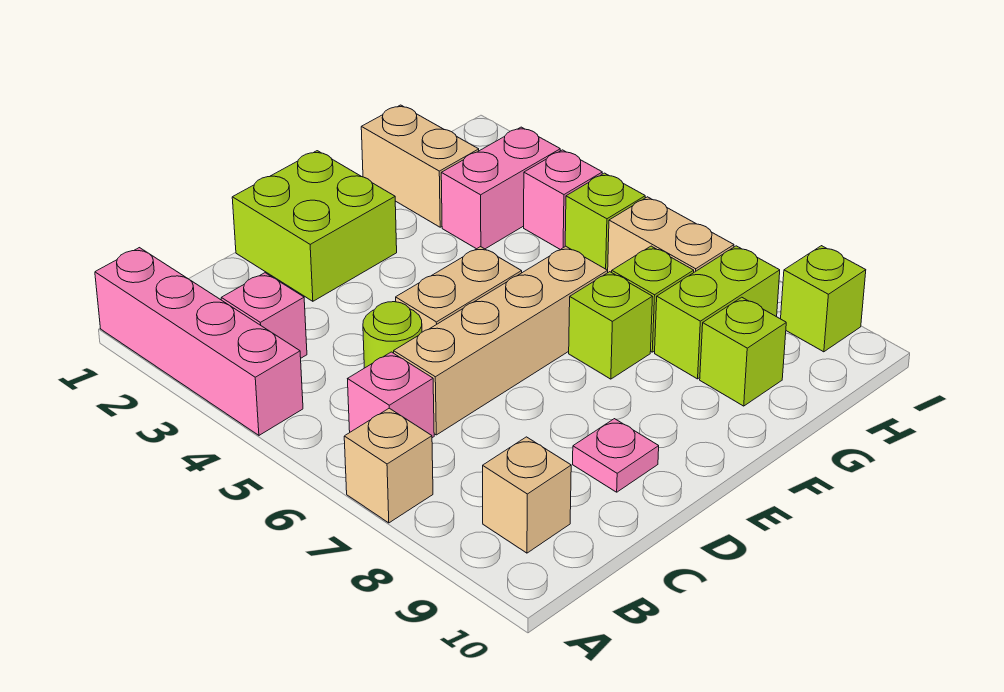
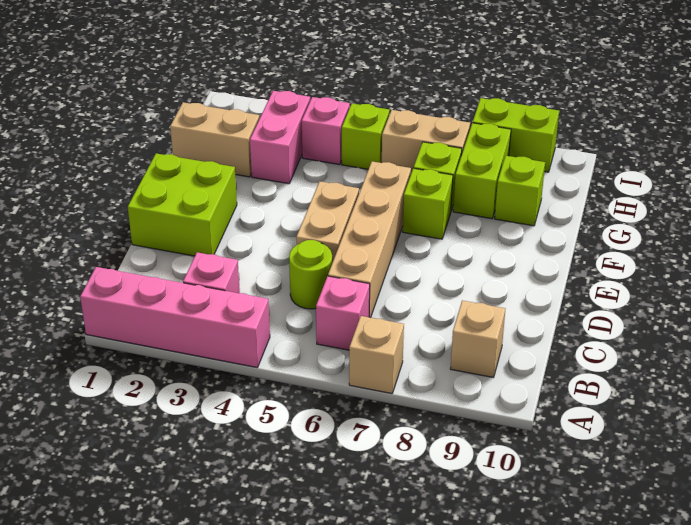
pink 1x1 plate [573,419,659,492] -> none
lime 1x1 brick [781,246,866,352] -> lime 1x2 brick [473,98,559,172]

